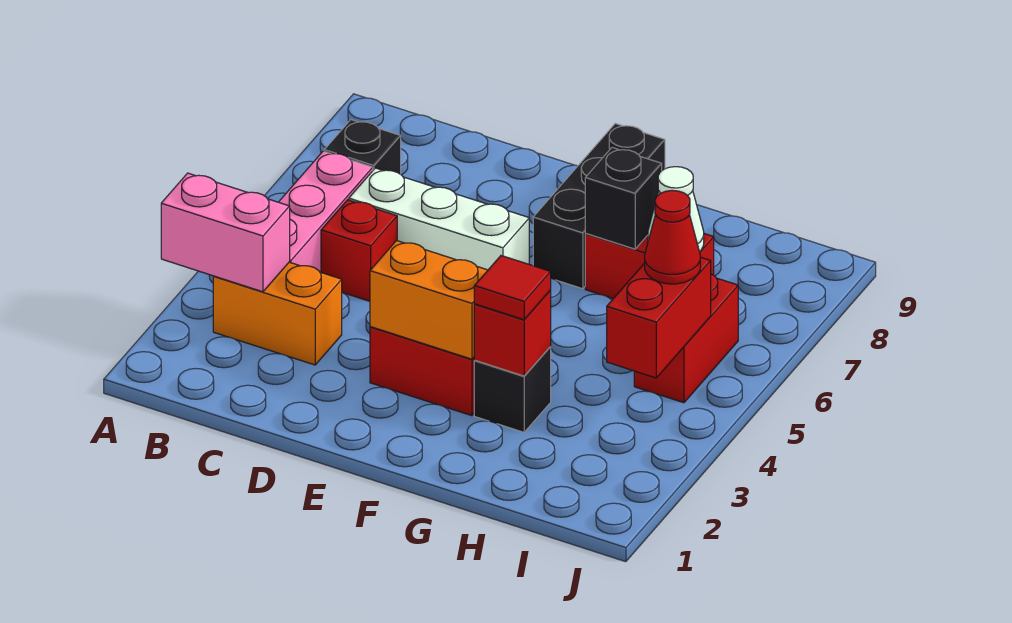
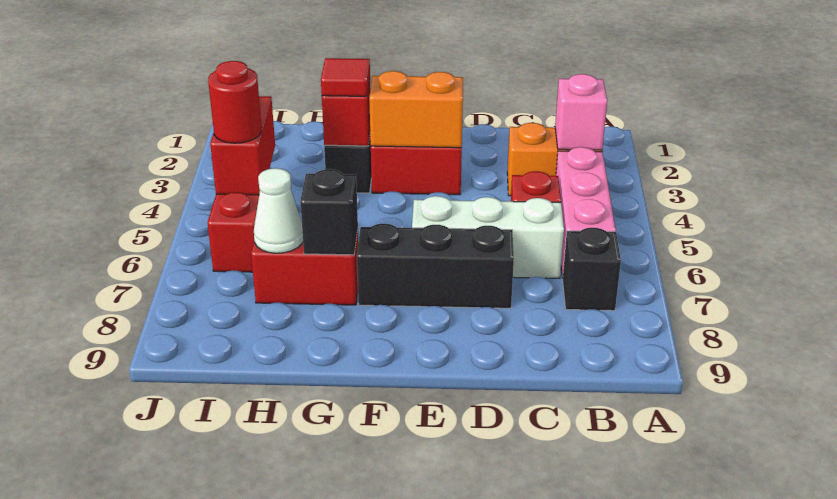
pink 1x2 brick [161,173,290,292] -> pink 1x1 brick [555,74,607,150]
black 1x3 brick [533,124,665,289] -> black 1x3 brick turned to [357,224,514,308]
red 1x1 cone [645,190,700,284] -> red 1x1 round brick [208,61,262,143]

